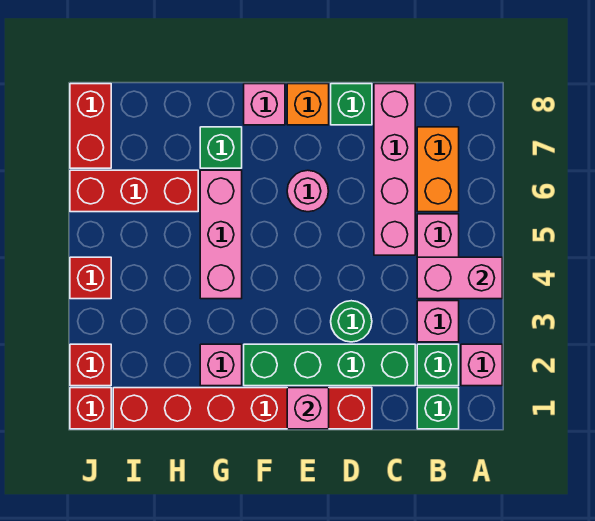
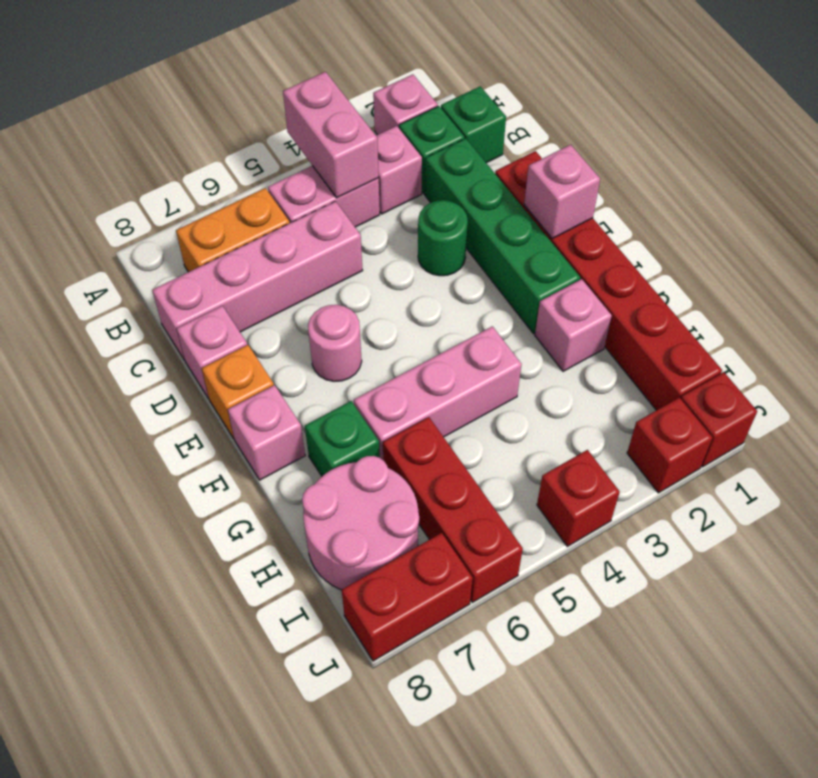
green 1x1 brick [331,84,372,125] -> pink 1x1 brick [176,306,247,399]
none -> pink 2x2 round brick [302,456,419,590]

